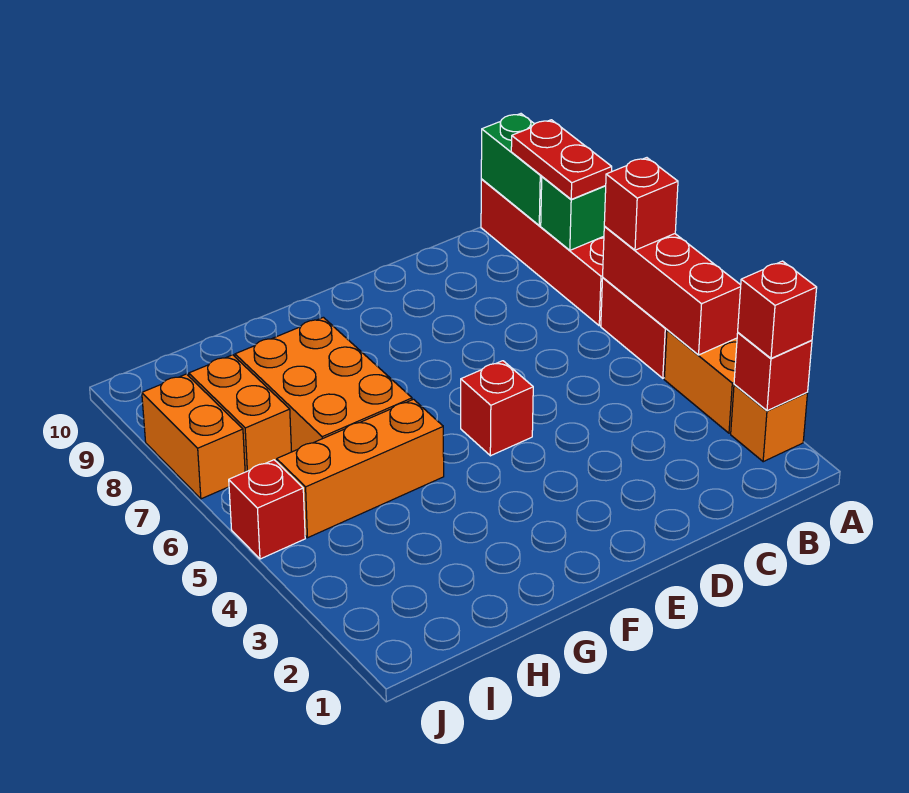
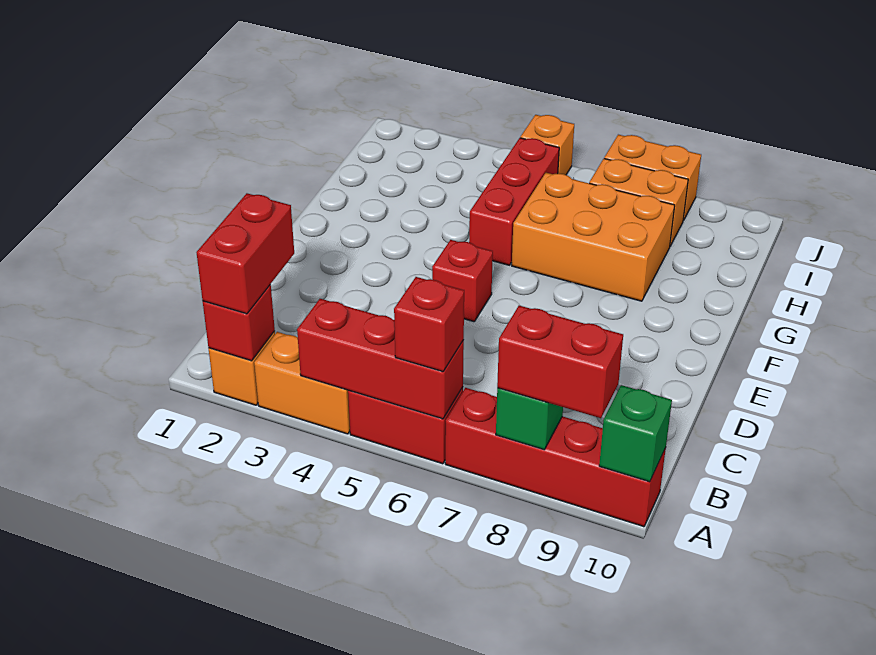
red 1x1 brick [738,261,817,358] -> red 1x2 brick [196,193,294,314]
red 1x2 plate [511,120,612,199] -> red 1x2 brick [497,306,623,418]
green 1x2 brick [481,114,542,226] -> green 1x1 brick [599,385,672,482]
orange 1x3 brick [277,399,444,538] -> red 1x3 brick [469,138,559,265]
red 1x1 brick [229,460,305,559] -> orange 1x1 brick [520,115,574,175]

